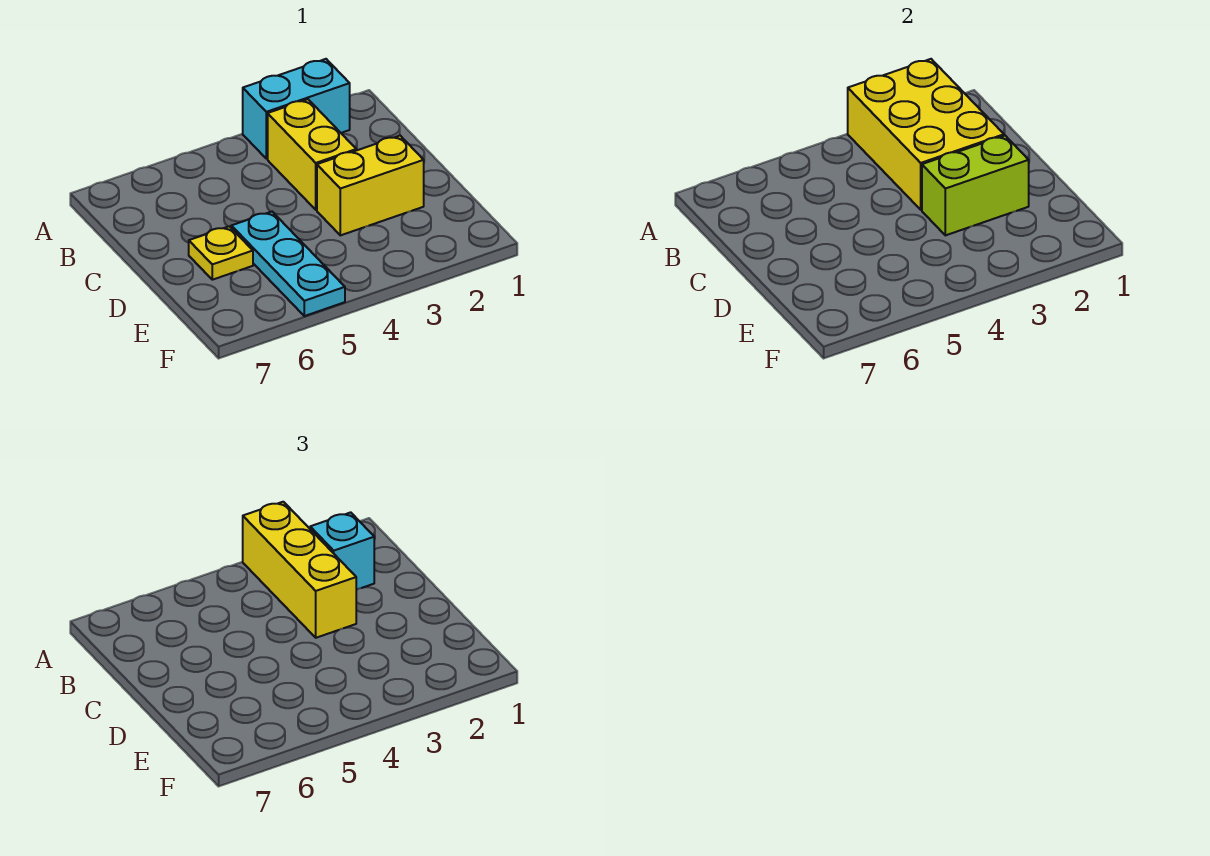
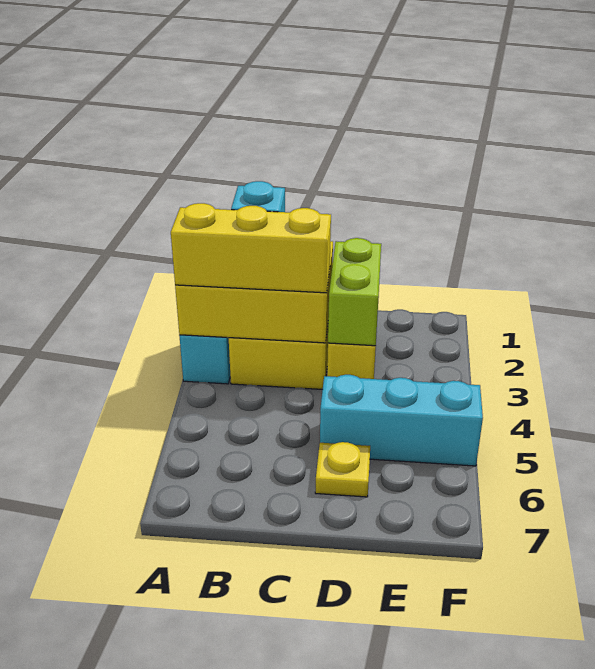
cyan 1x3 plate [231,212,345,316] -> cyan 1x3 brick [320,375,483,466]

